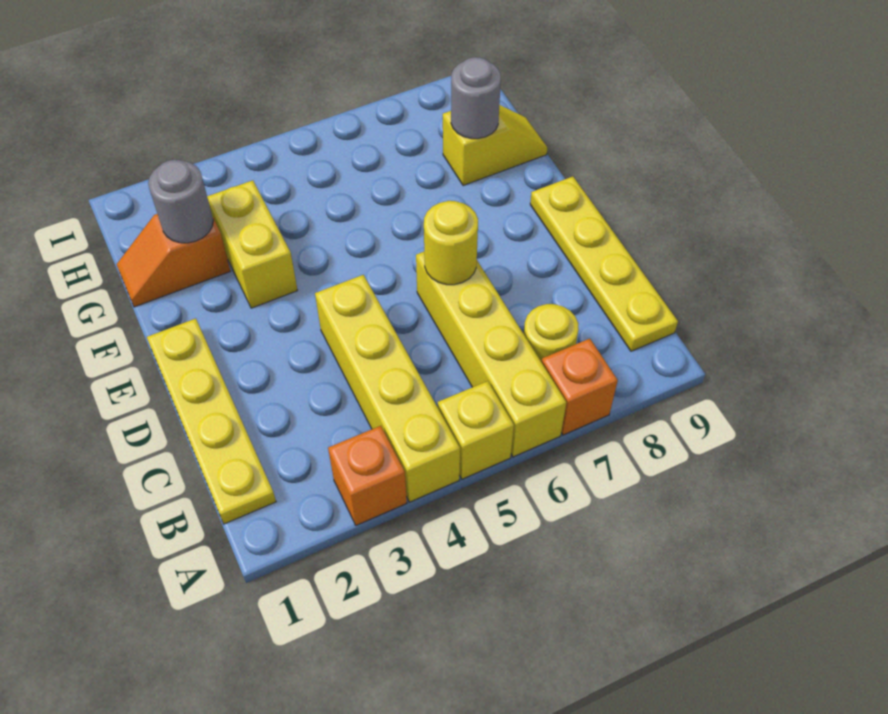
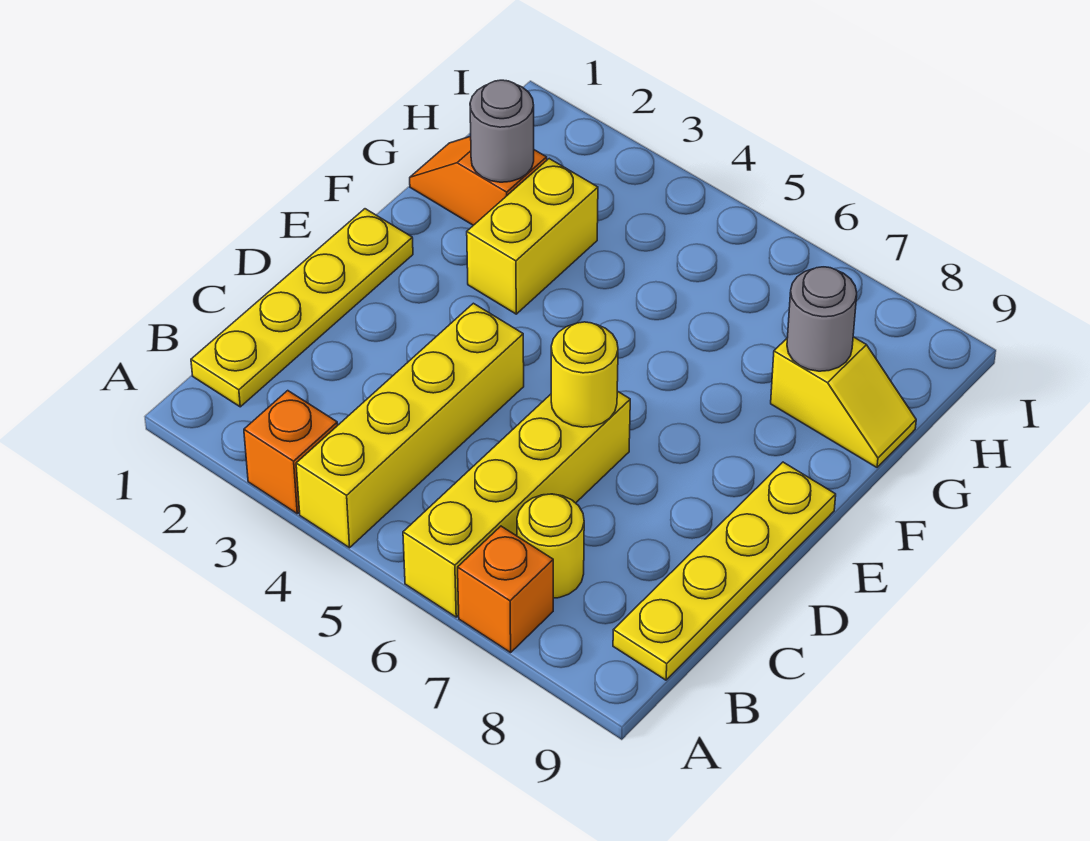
yellow 1x1 brick [438,381,514,479] -> none

